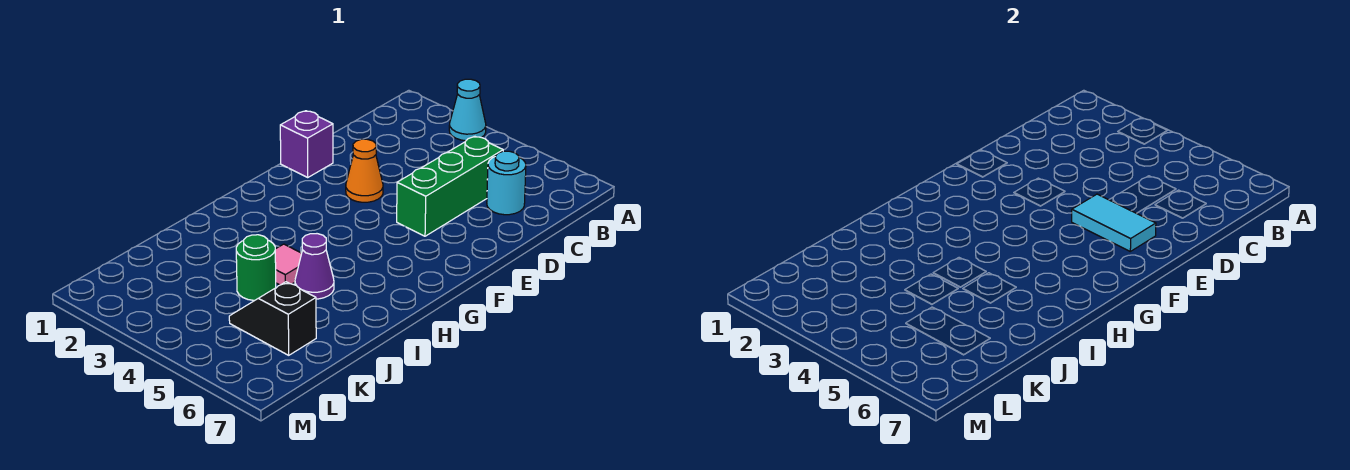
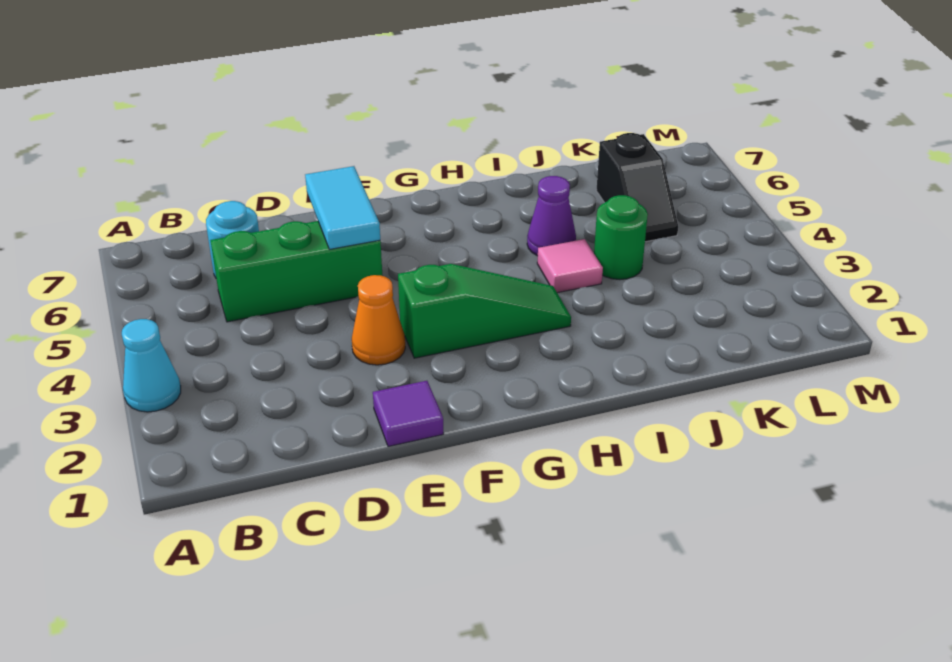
purple 1x1 brick [280,111,333,177] -> purple 1x1 tile [373,381,443,447]
none -> green 1x3 slope [398,264,571,358]

